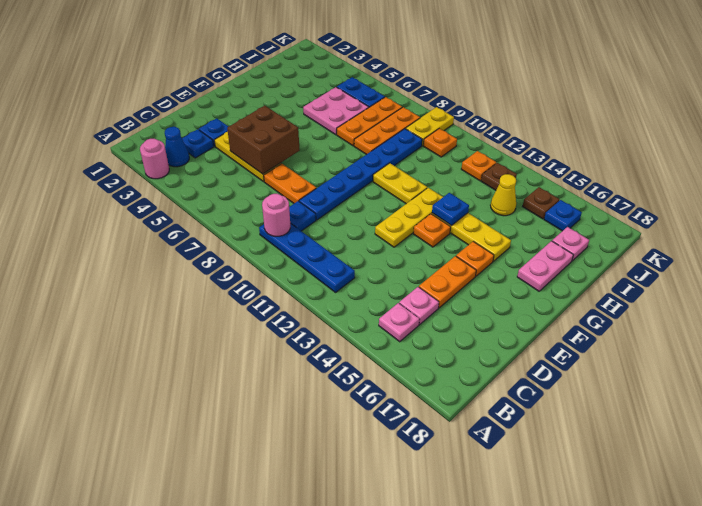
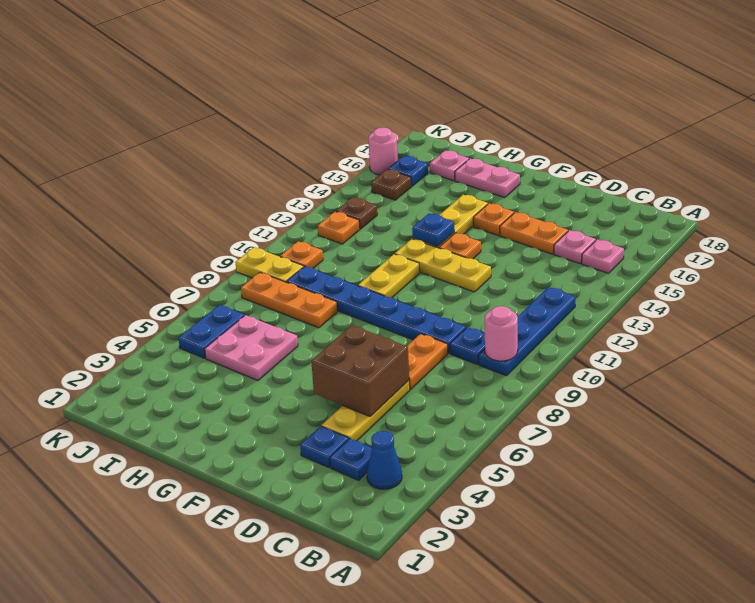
pink 1x1 round brick [140,139,169,179] -> pink 1x1 round brick moved to [368,128,398,175]
orange 1x3 plate [337,97,402,146] -> none
yellow 1x1 cone [490,174,516,216] -> none

